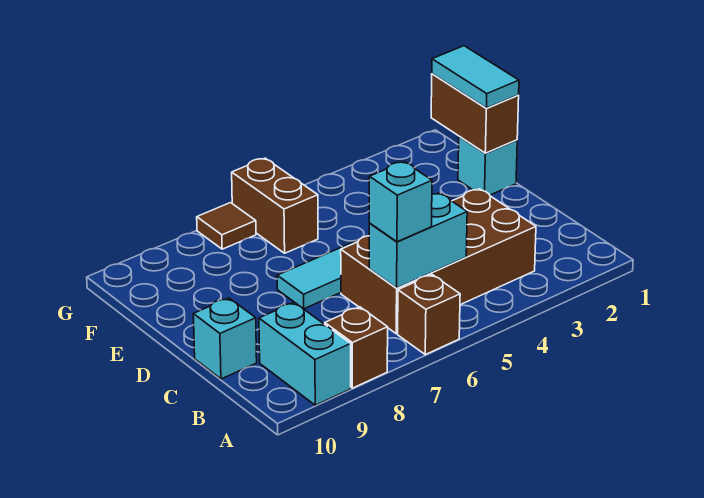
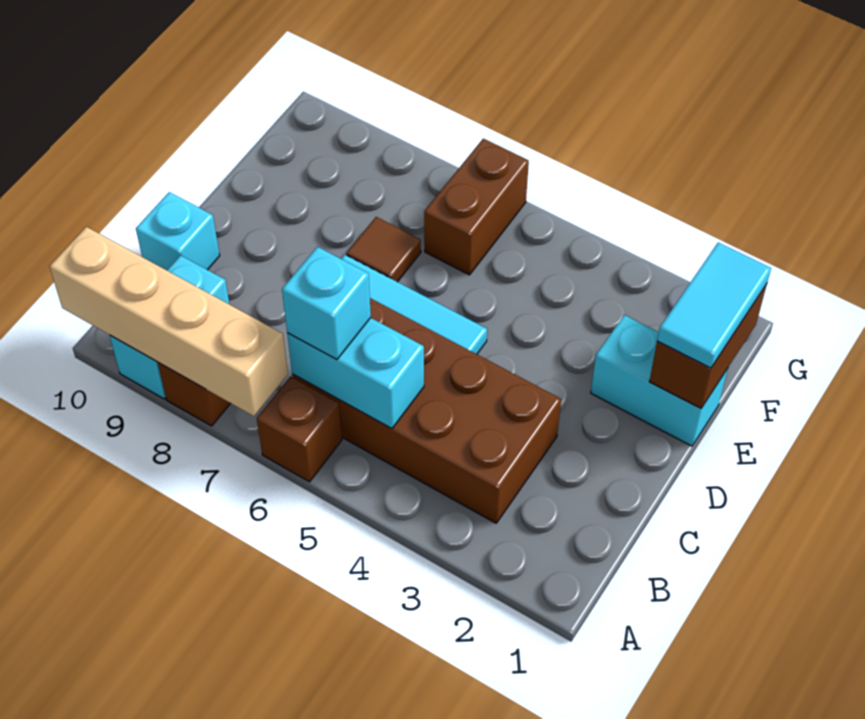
none -> tan 1x4 brick [50,227,288,416]
cyan 1x1 brick [458,136,517,195] -> cyan 1x2 brick [591,315,728,446]
brown 1x1 tile [197,203,256,249] -> brown 1x1 tile moved to [346,217,421,282]

